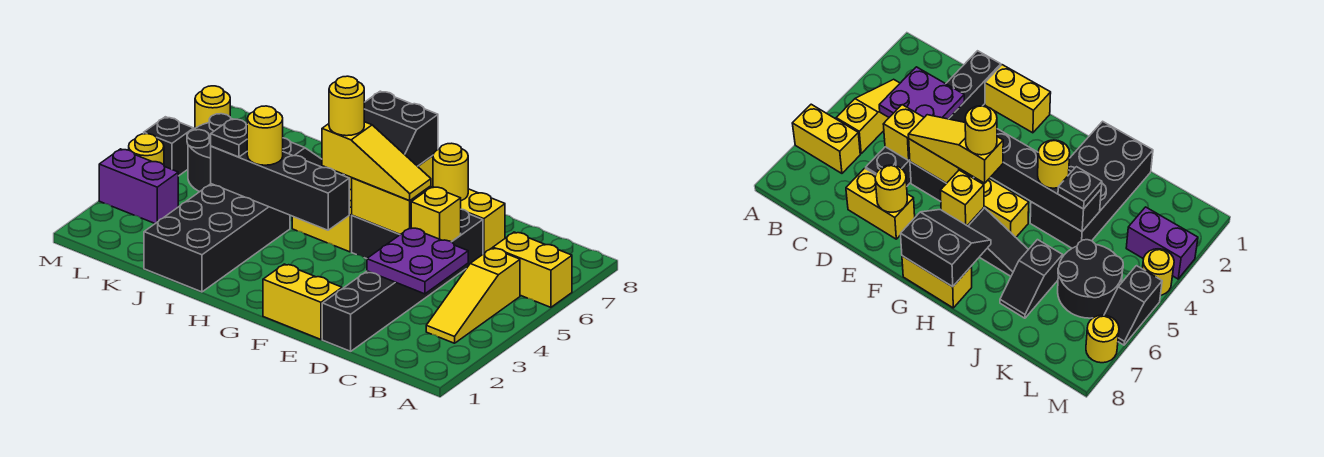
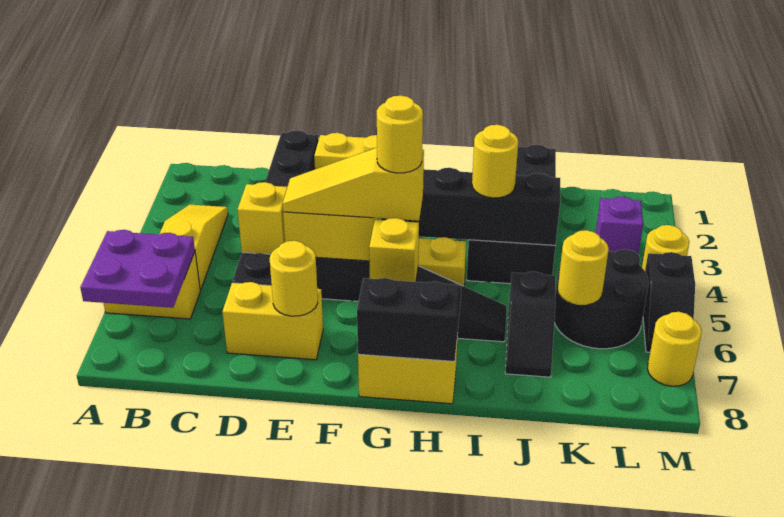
purple 2x2 plate [367,228,468,294] -> purple 2x2 plate moved to [80,230,195,308]
black 1x1 plate [211,119,247,157] -> none
none -> yellow 1x1 round brick [558,230,609,305]
purple 1x2 brick [99,149,178,223] -> purple 1x1 brick [596,196,643,254]

